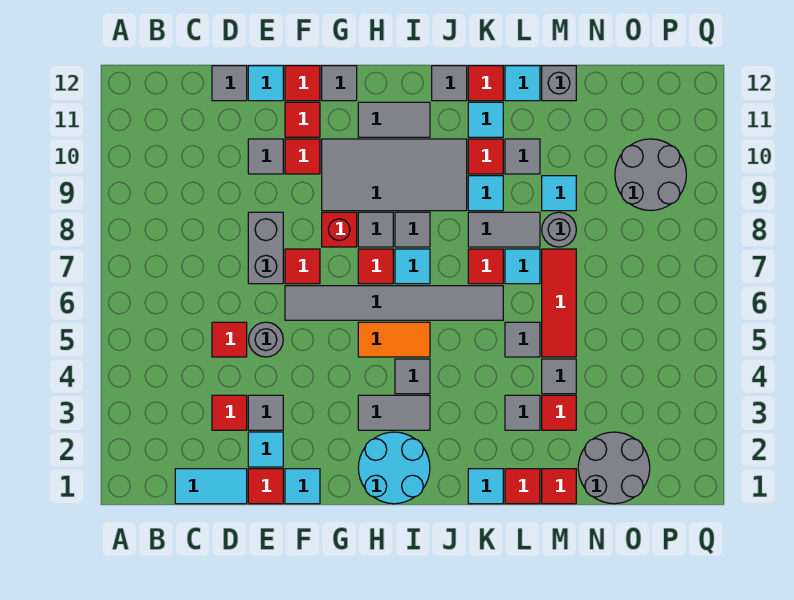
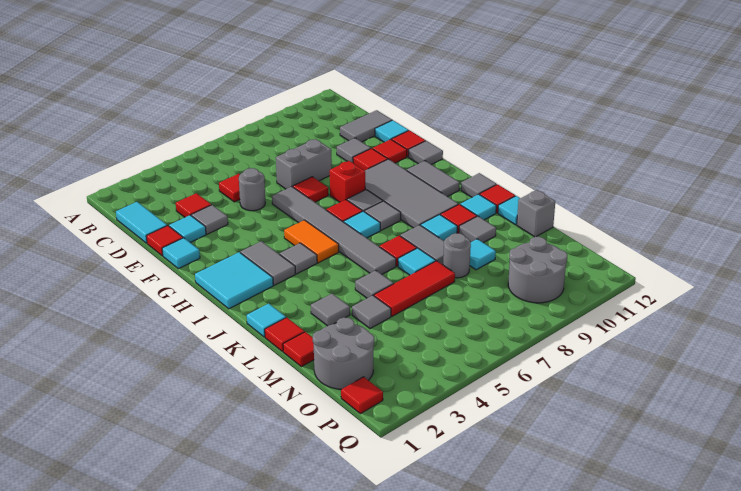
grey 1x1 tile [212,66,247,101] -> grey 1x2 tile [340,110,392,142]
cyan 2x2 round brick [358,432,430,504] -> cyan 2x2 tile [195,252,273,309]
red 1x1 tile [542,395,576,430] -> red 1x1 tile moved to [341,377,383,414]

